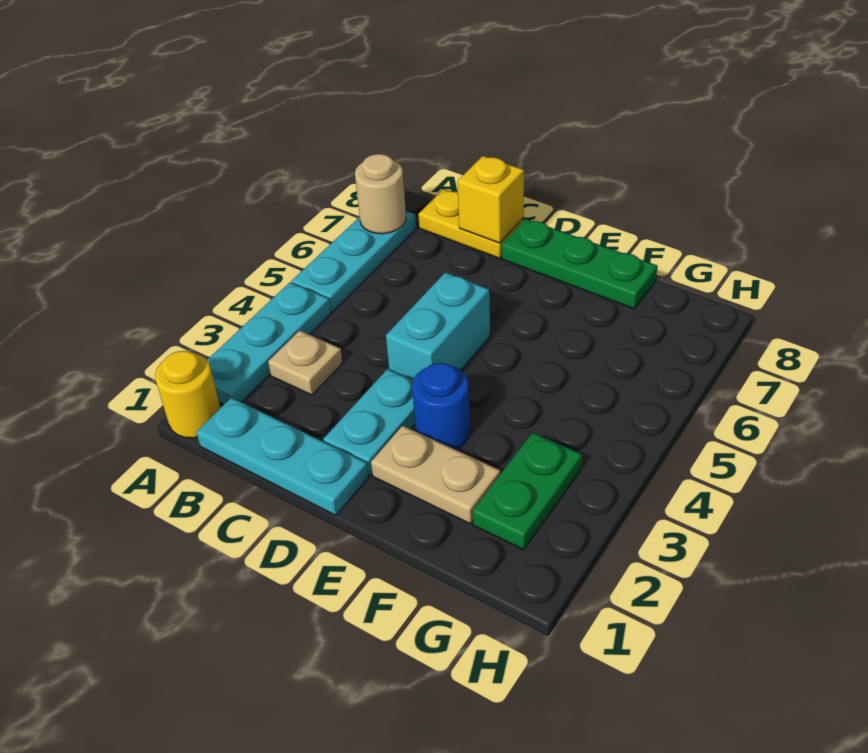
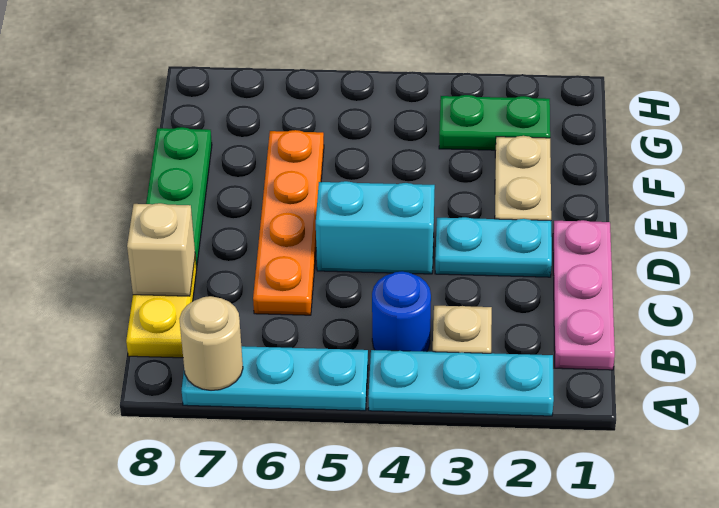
yellow 1x1 round brick [155,351,221,438] -> none
cyan 1x3 plate [196,398,369,515] -> pink 1x3 plate [553,220,615,370]
none -> orange 1x4 plate [253,130,324,315]
yellow 1x1 brick [458,156,524,243] -> tan 1x1 brick [127,203,195,296]
blue 1x1 round brick [412,363,470,449] -> blue 1x1 round brick moved to [372,272,431,352]

